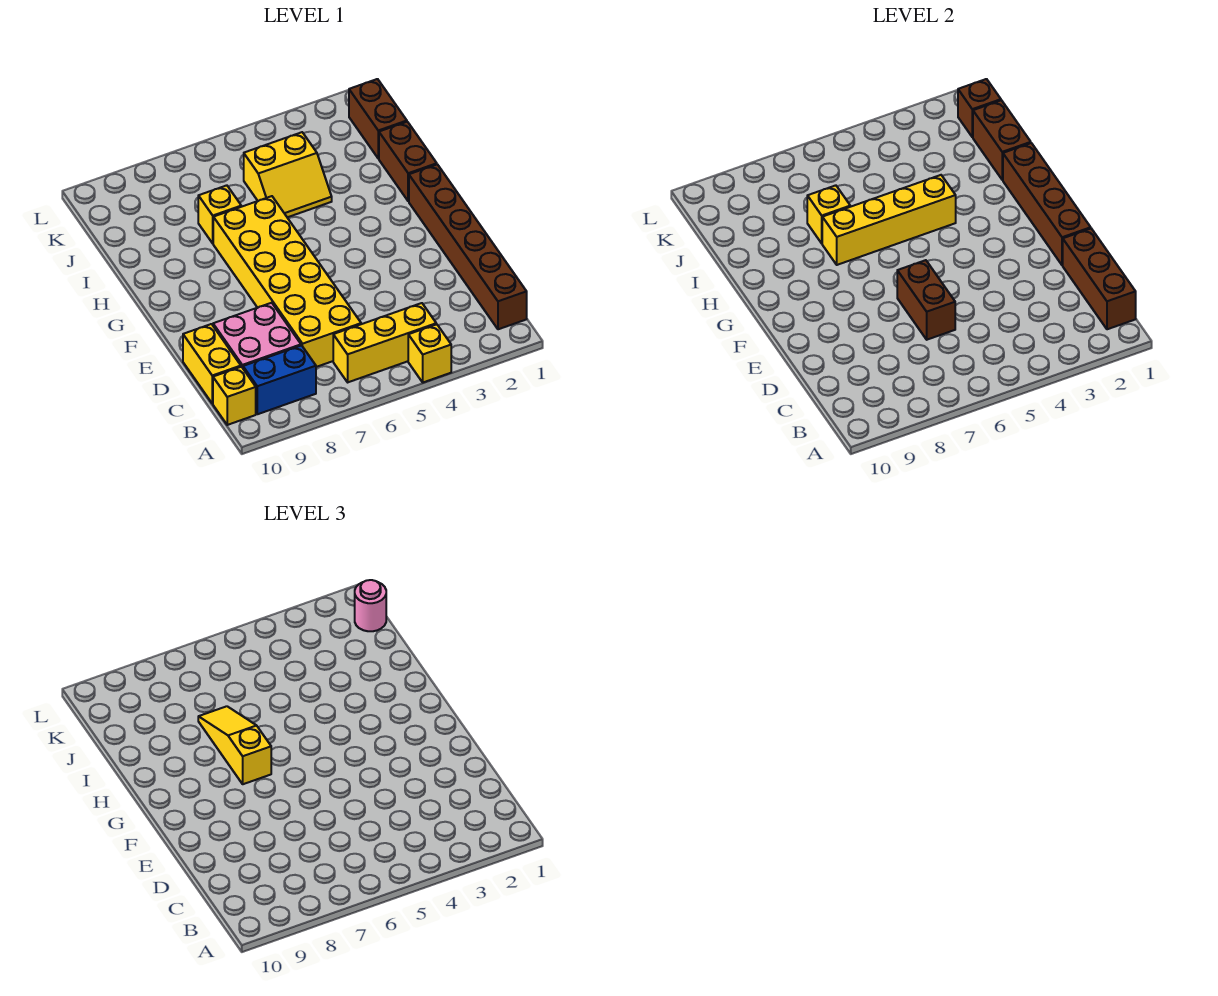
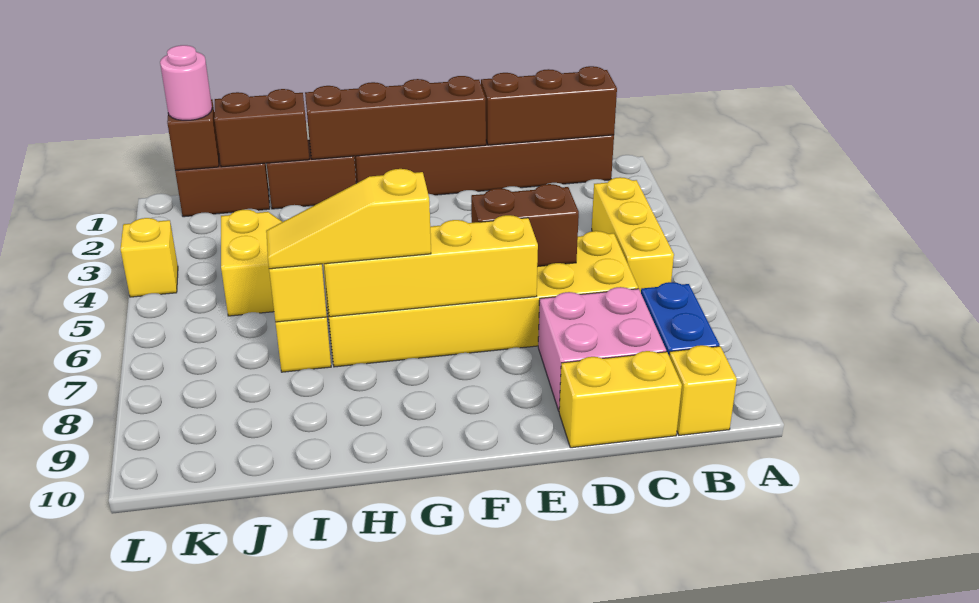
yellow 1x1 brick [408,324,451,382] -> yellow 1x1 brick moved to [121,218,178,297]
yellow 1x4 brick [822,175,956,265] -> yellow 1x4 brick turned to [324,215,538,317]

